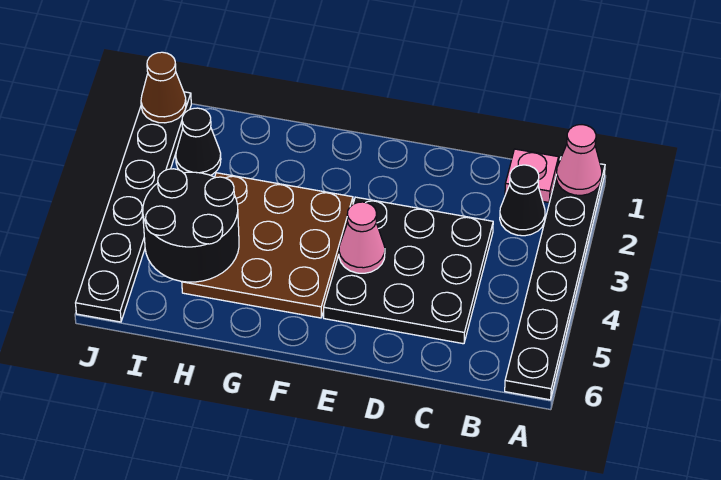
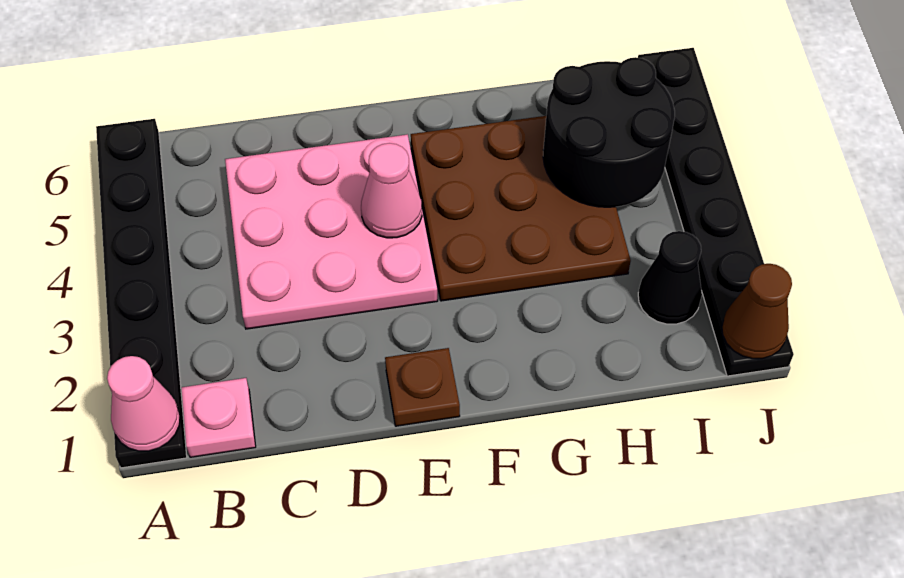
black 1x1 cone [500,165,545,236] -> none
black 3x3 plate [324,197,493,344] -> pink 3x3 plate [225,134,438,329]
none -> brown 1x1 plate [385,348,460,426]

